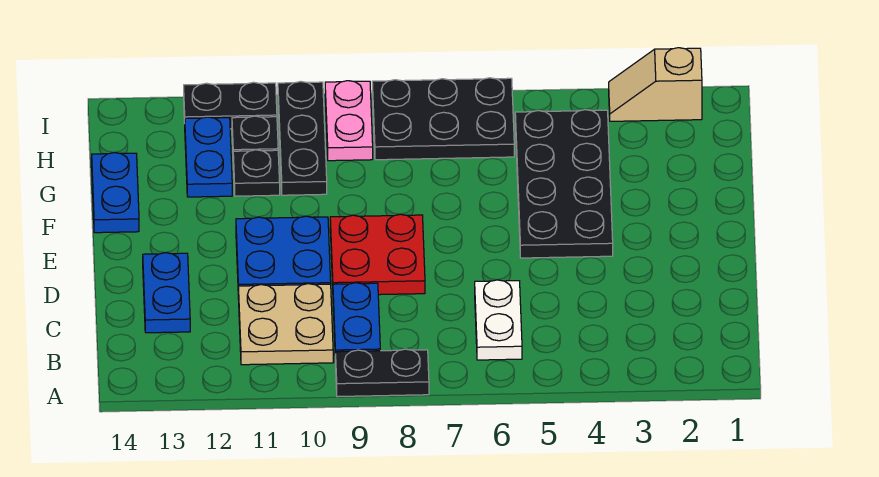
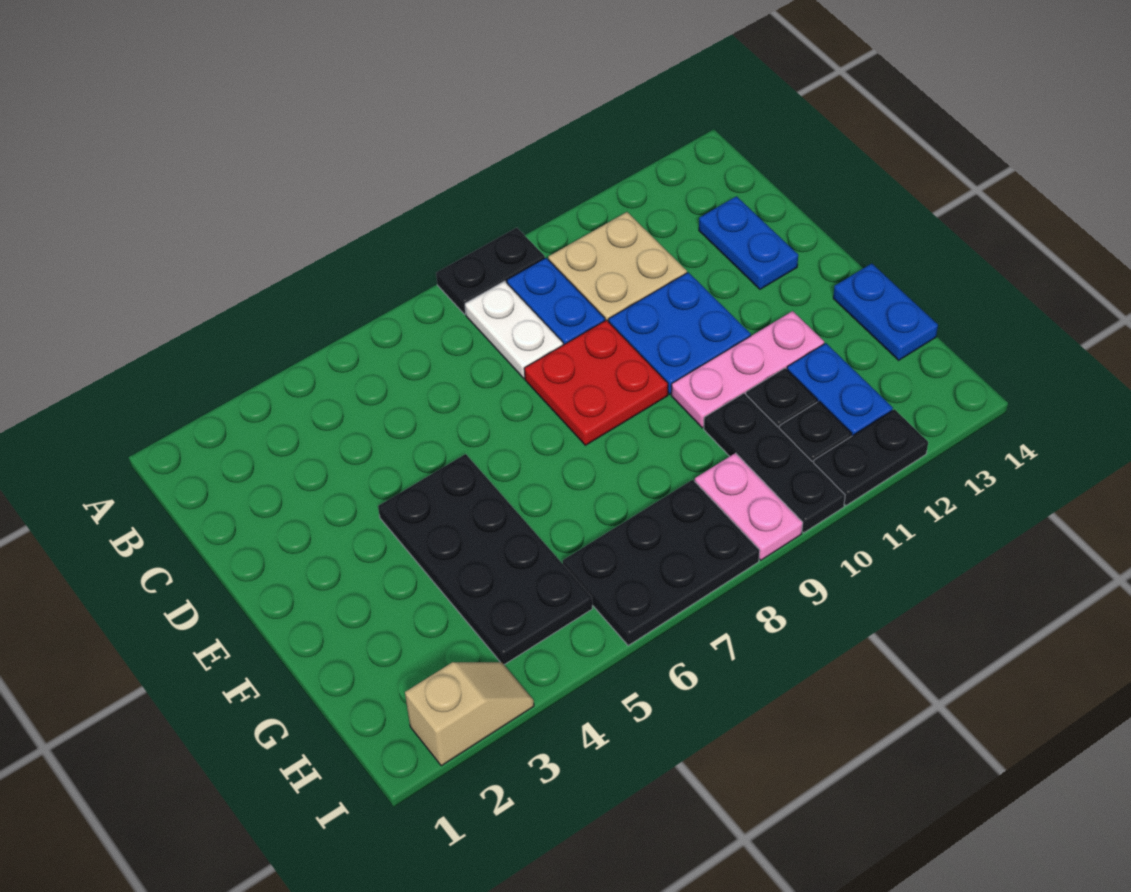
white 1x2 plate [475,280,522,360] -> white 1x2 plate moved to [465,281,563,378]
none -> pink 1x3 plate [671,311,824,428]

